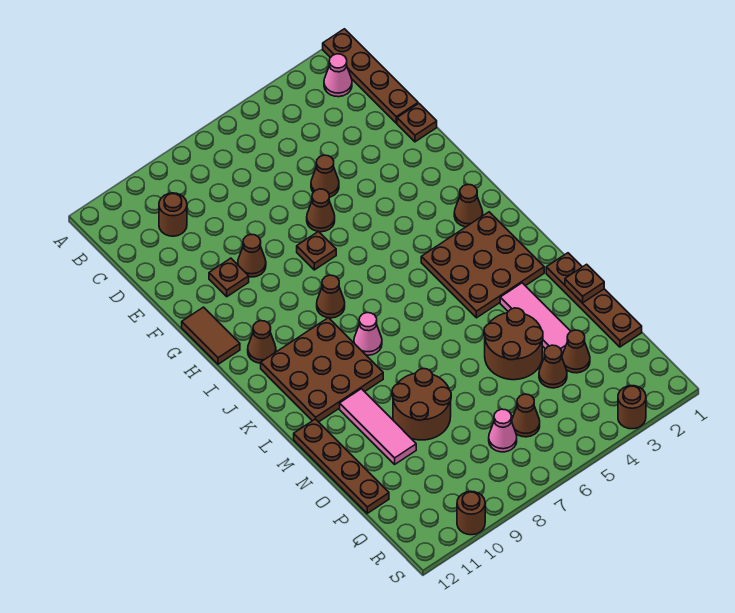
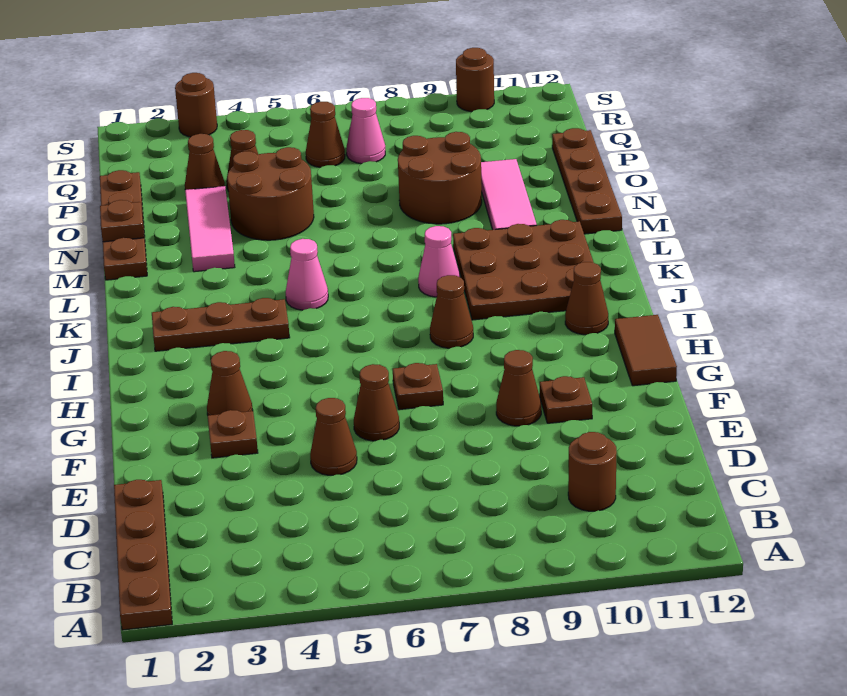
pink 1x1 cone [324,54,352,97] -> pink 1x1 cone moved to [286,239,328,310]
brown 1x1 plate [397,104,437,142] -> brown 1x1 plate moved to [208,410,258,458]
brown 1x1 cone [454,185,483,227] -> brown 1x1 cone moved to [207,351,253,415]
brown 3x3 plate [421,212,544,318] -> brown 1x3 plate [152,298,290,351]

